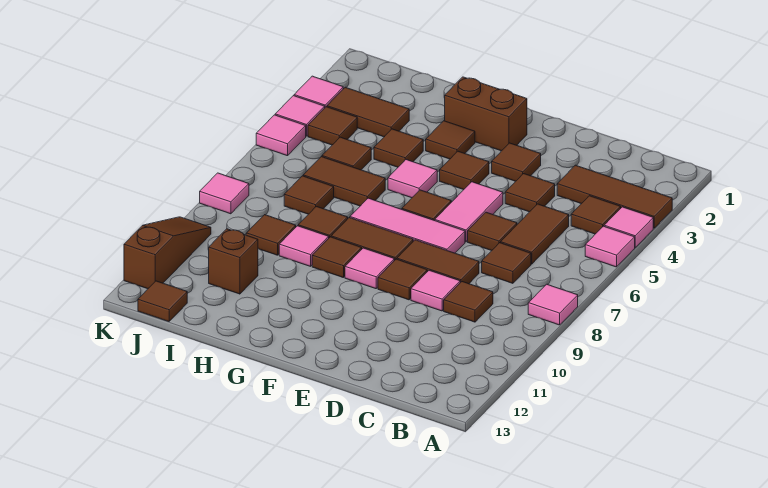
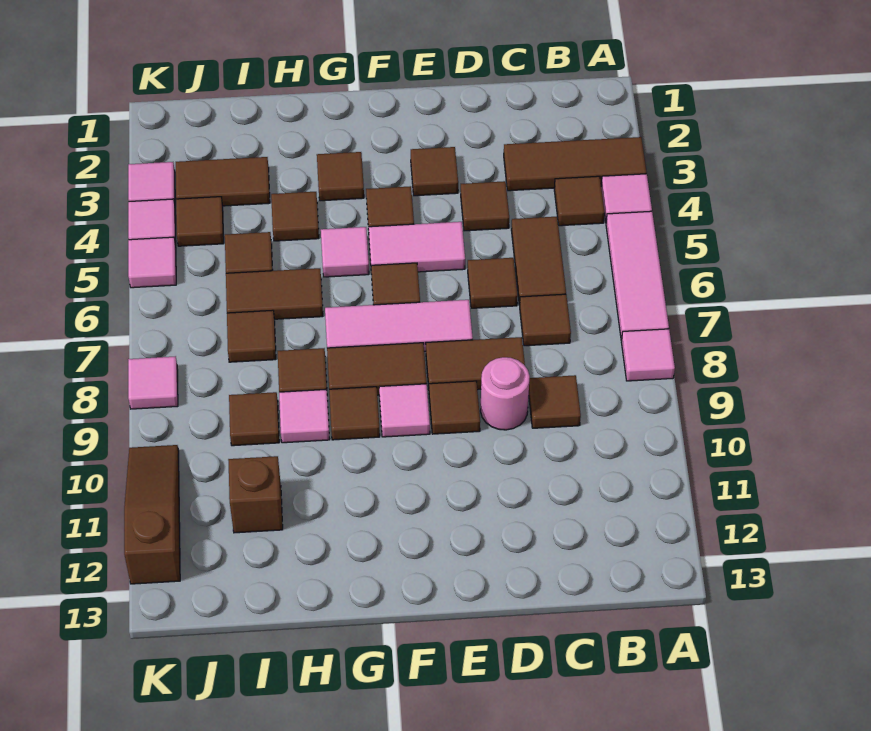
pink 1x1 tile [585,226,635,267] -> pink 1x3 tile [606,211,669,340]
pink 1x1 tile [411,270,460,311] -> pink 1x1 round brick [481,357,530,430]
pink 1x2 tile [435,182,503,242] -> pink 1x2 tile turned to [369,222,465,272]
brown 1x2 brick [445,77,527,151] -> none
brown 1x1 tile [138,281,187,322] -> none

